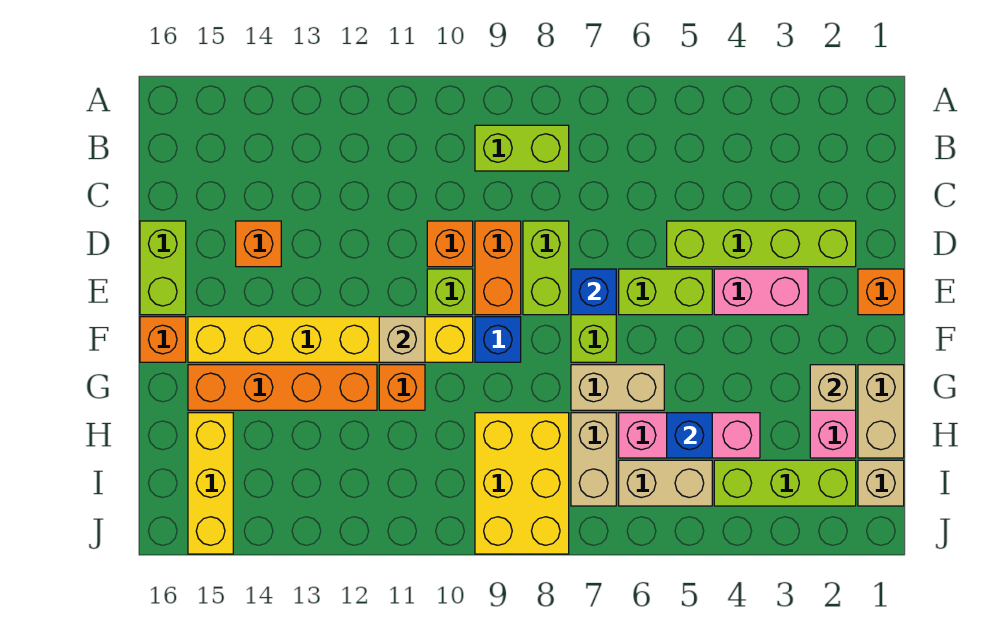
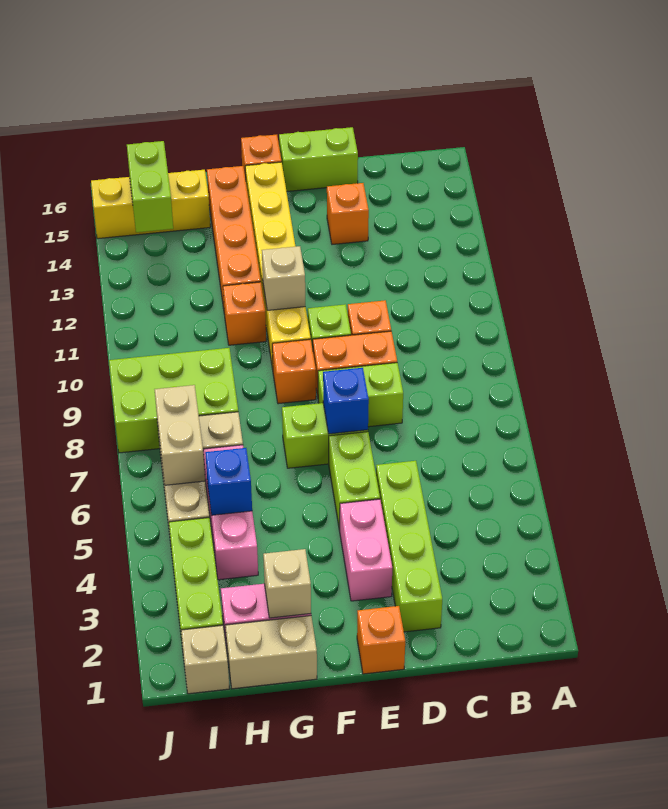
lime 1x2 brick [475,125,569,171] -> lime 1x2 brick moved to [127,141,173,232]
blue 1x1 brick [475,317,521,362] -> orange 1x1 brick [272,339,316,404]
tan 1x2 brick [571,365,664,410] -> tan 1x2 brick moved to [155,385,205,485]
yellow 2x3 brick [475,413,569,554] -> lime 2x3 brick [109,348,238,453]

